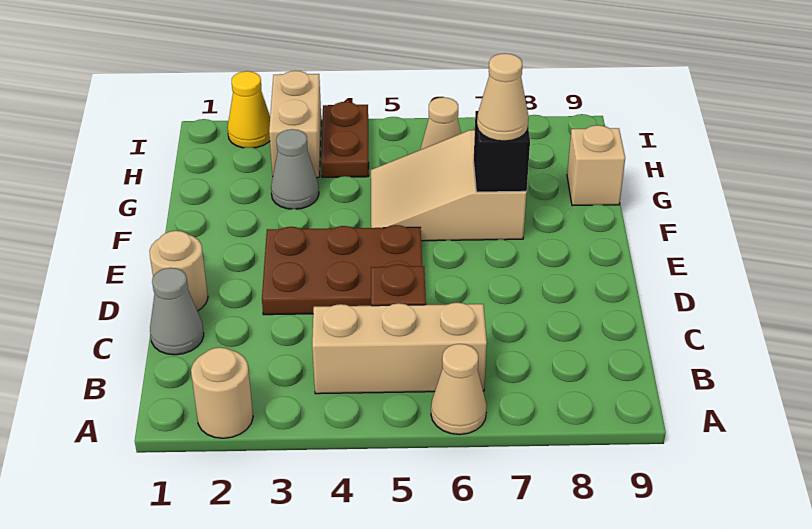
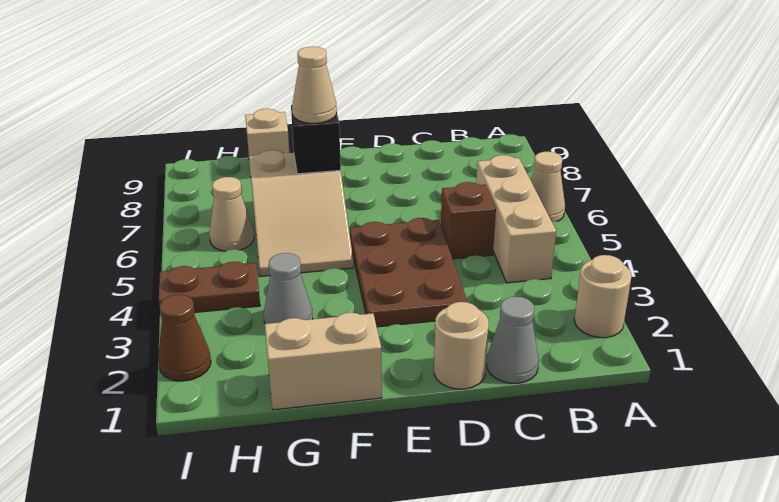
tan 1x2 brick [269,71,321,178] -> tan 1x2 brick moved to [265,313,382,410]
yellow 1x1 cone [228,71,270,148] -> brown 1x1 cone [158,294,211,381]

